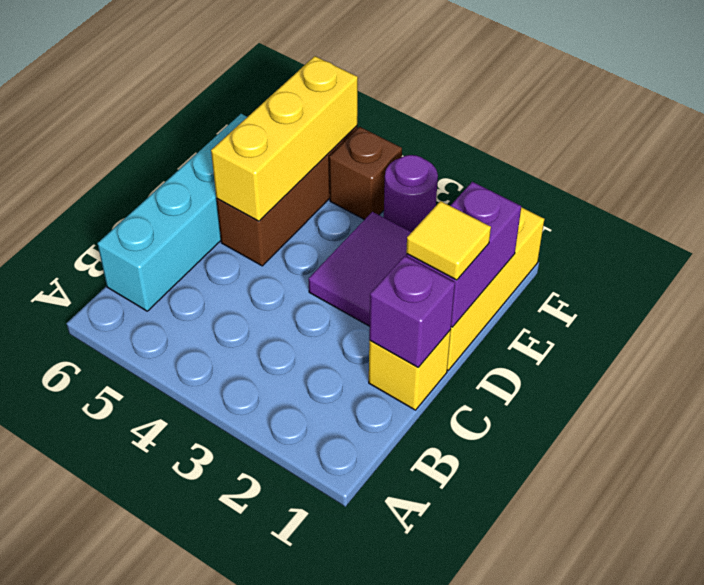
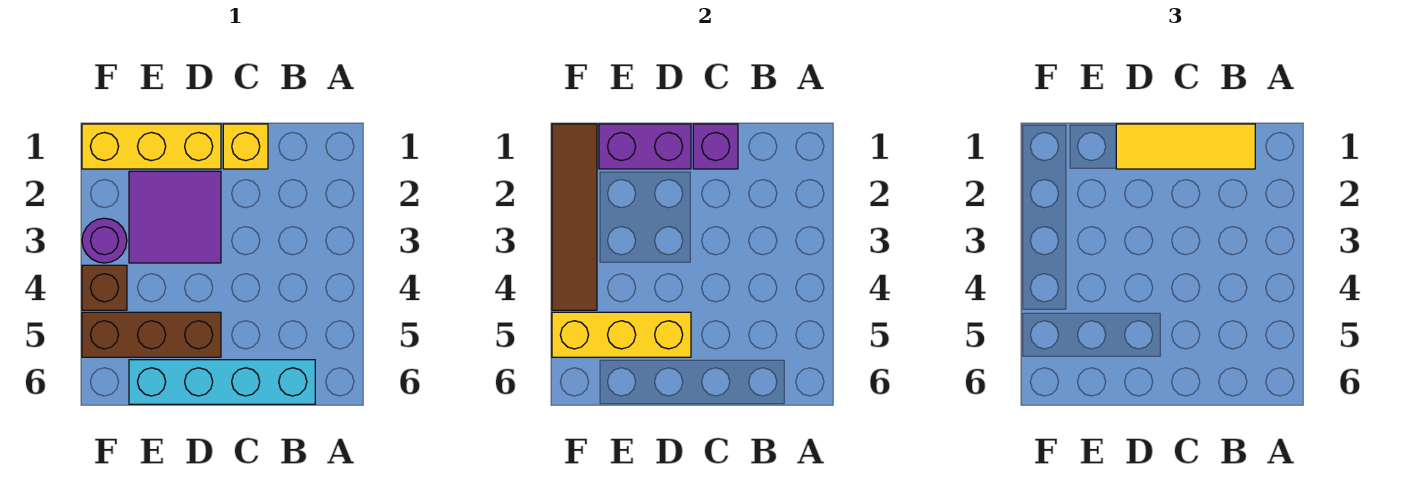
yellow 1x1 tile [406,201,491,280] -> yellow 1x3 tile [1116,124,1255,169]
none -> brown 1x4 tile [552,124,597,310]

